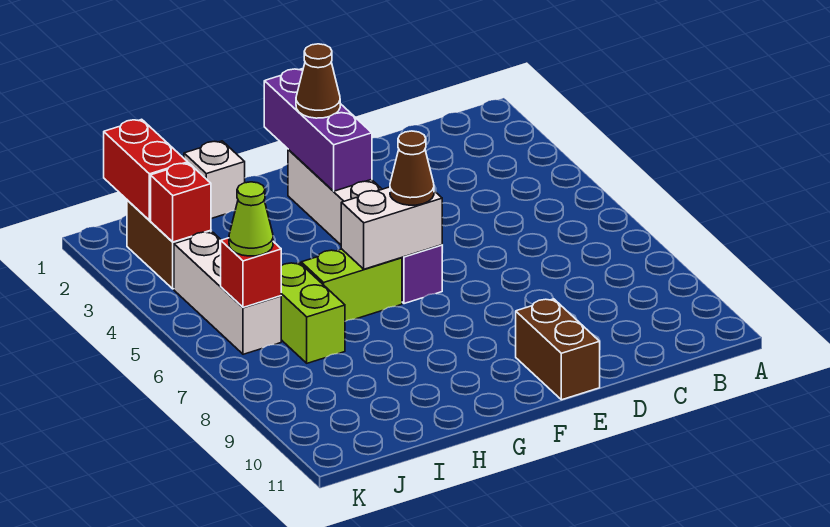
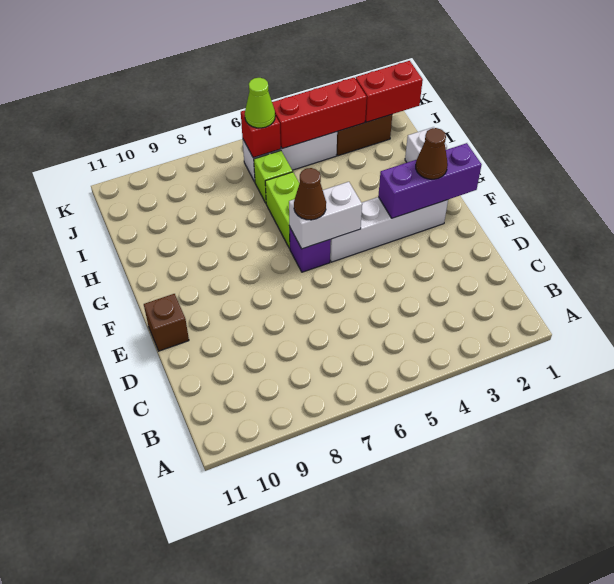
brown 1x2 brick [516,299,600,400] -> brown 1x1 brick [144,294,189,351]
white 1x2 brick [341,187,442,269] -> white 1x2 brick turned to [289,182,362,249]
lime 1x2 brick [281,263,345,363] -> lime 1x1 brick [254,151,293,203]
red 1x1 brick [151,163,211,242] -> red 1x3 brick [272,78,367,149]

